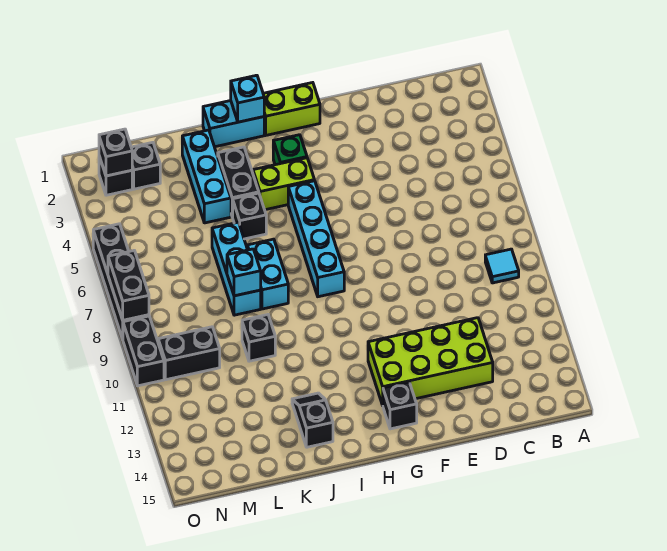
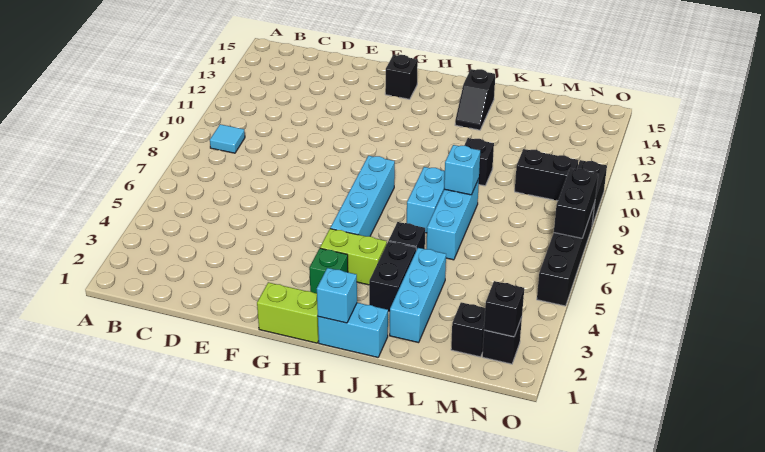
lime 2x4 brick [368,318,493,405] -> none

